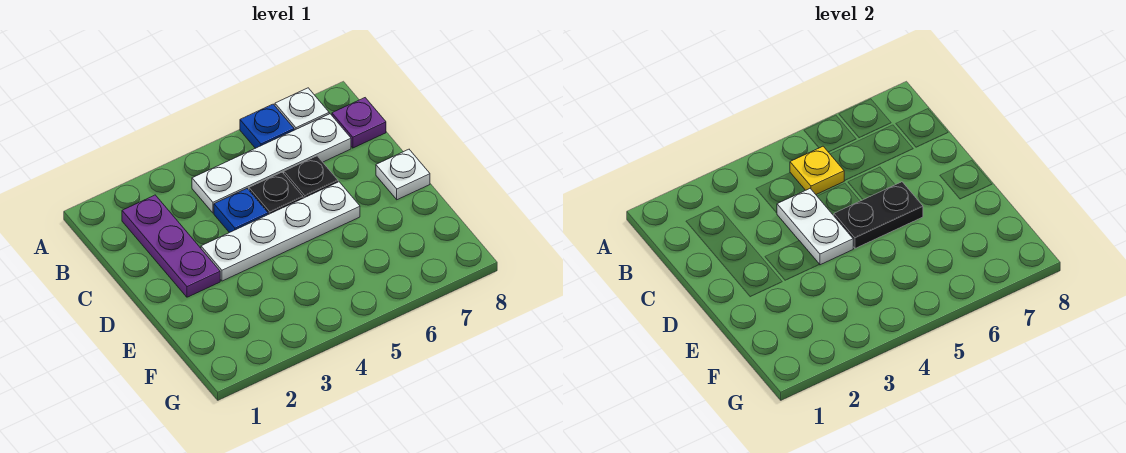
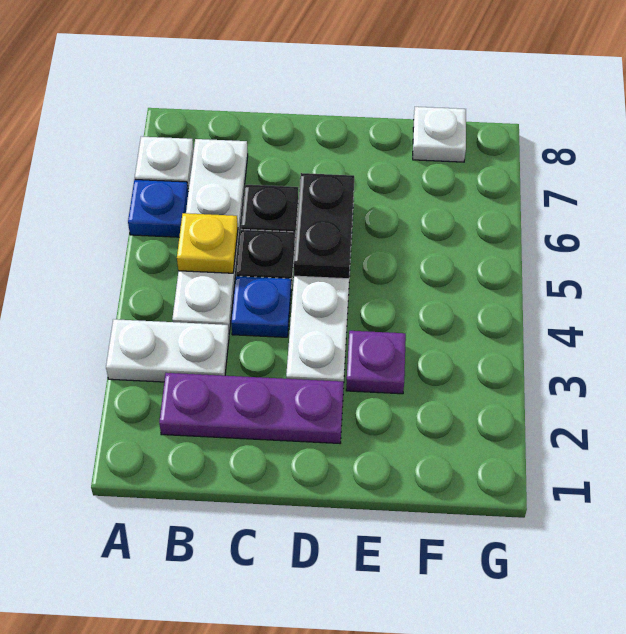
purple 1x1 plate [332,98,386,148] -> purple 1x1 plate moved to [346,331,406,394]
white 1x2 plate [777,189,853,265] -> white 1x2 plate moved to [106,319,229,382]
white 1x1 plate [376,149,430,200] -> white 1x1 plate moved to [413,107,466,162]

